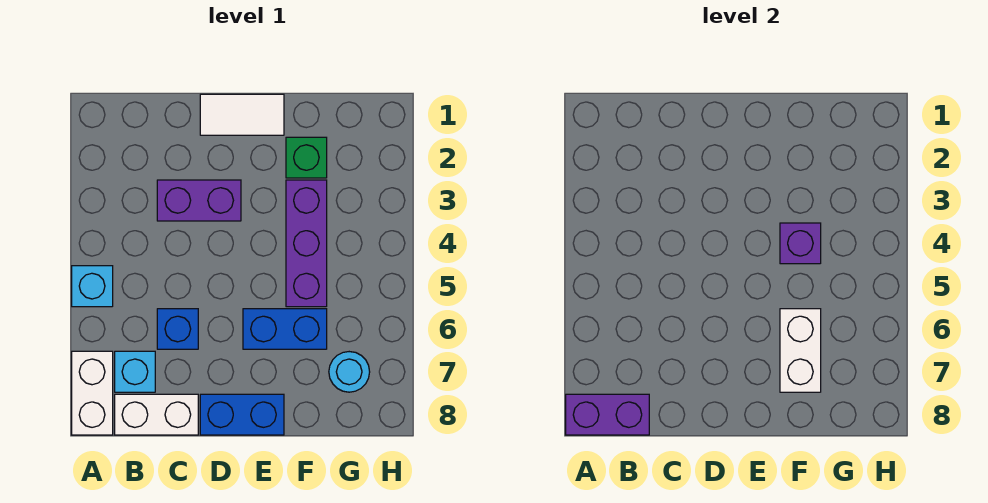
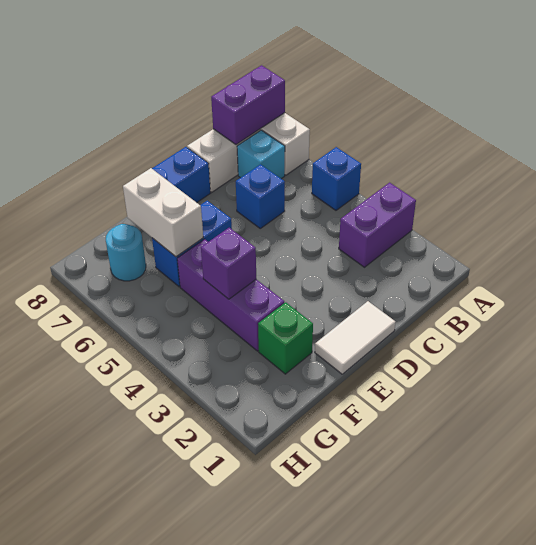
cyan 1x1 brick [72,266,113,307] -> blue 1x1 brick [312,147,361,210]
purple 1x2 brick [157,180,241,221] -> purple 1x2 brick moved to [339,183,416,267]

